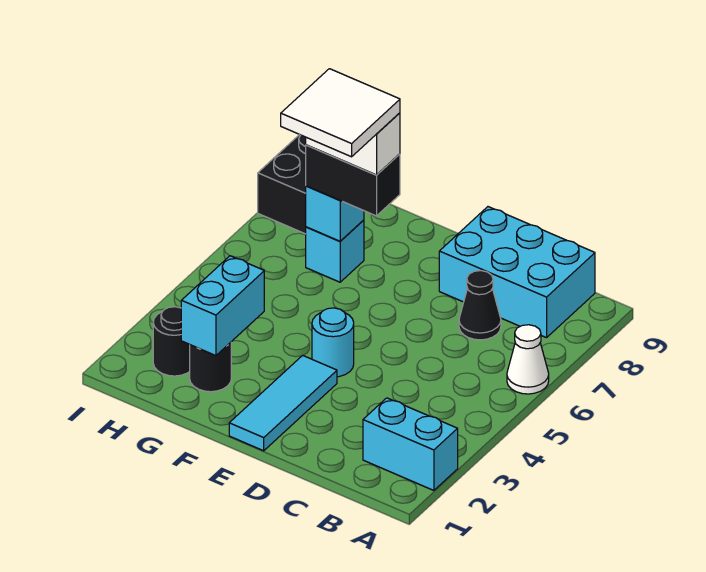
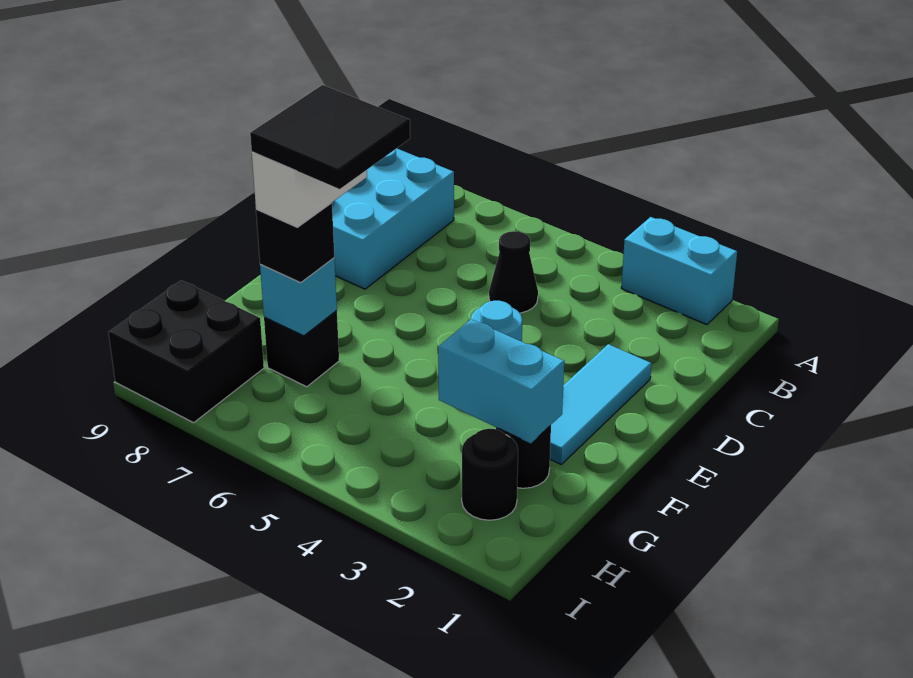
cyan 1x2 brick [363,398,458,490] -> cyan 1x2 brick turned to [621,217,737,325]
white 1x1 cone [507,325,549,394] -> none
black 1x1 cone [459,271,501,340] -> black 1x1 cone moved to [489,231,538,313]
cyan 1x3 tile [229,355,337,451] -> cyan 1x3 tile turned to [550,344,652,464]
white 2x2 tile [281,69,400,157] -> black 2x2 tile [250,85,410,189]
black 1x2 brick [306,145,400,216] -> black 1x1 brick [256,203,334,283]
cyan 1x1 brick [306,220,364,282] -> black 1x1 brick [264,311,339,387]

